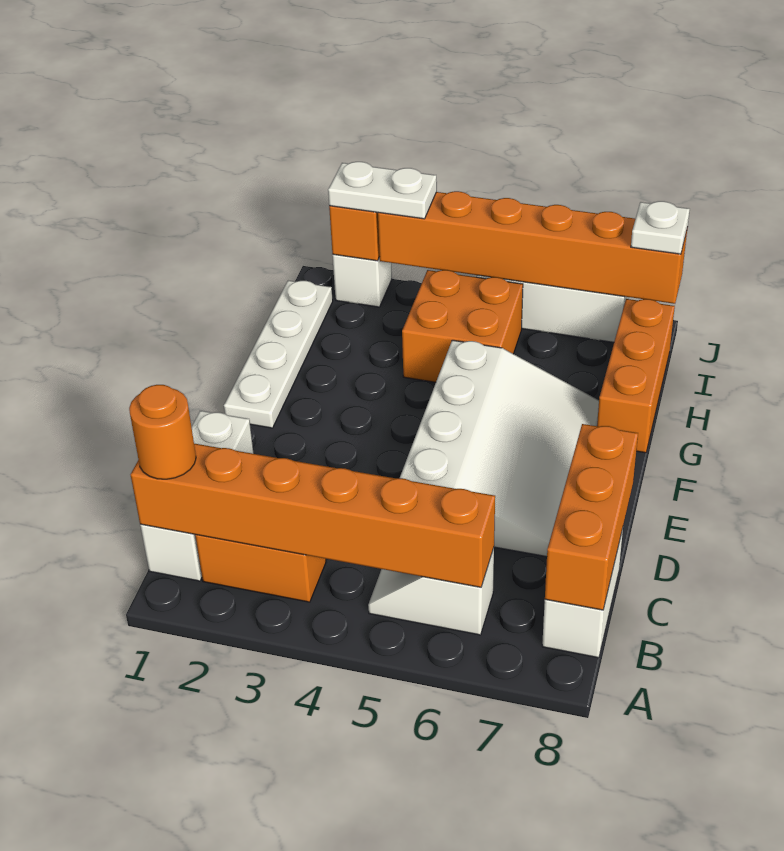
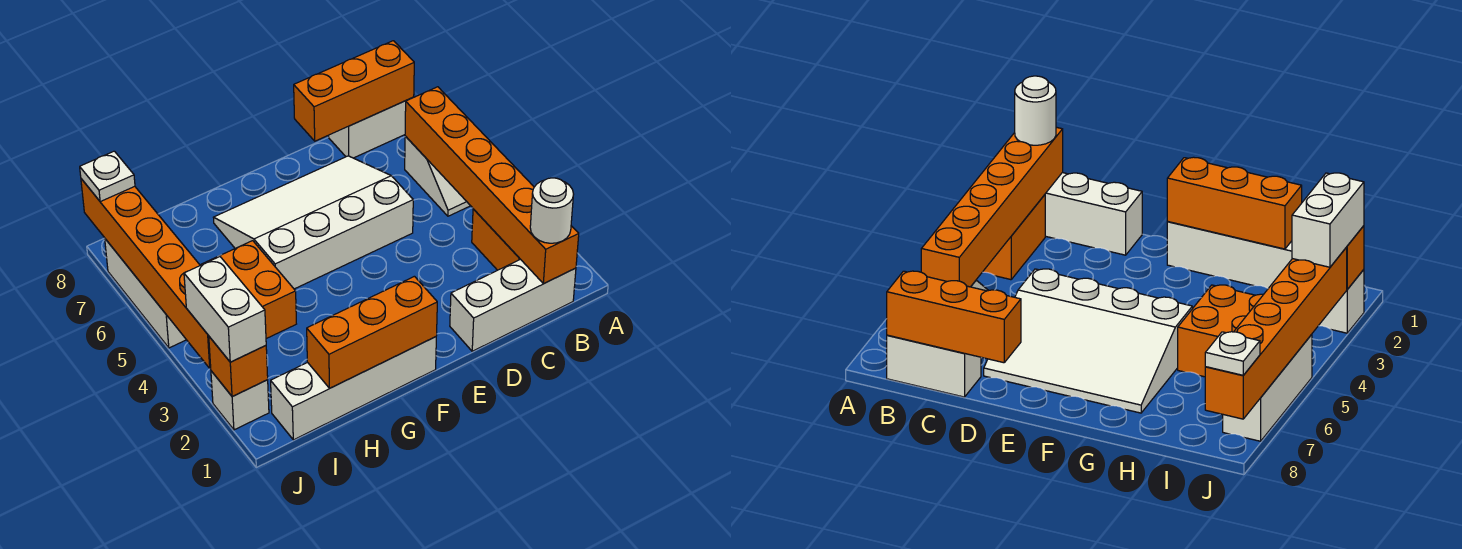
orange 1x1 round brick [129,385,196,479] -> white 1x1 round brick [530,178,574,243]
white 1x4 plate [224,281,333,428] -> white 1x4 brick [271,337,436,440]
orange 1x3 brick [597,299,675,453] -> orange 1x3 brick moved to [307,276,437,388]
white 1x2 plate [328,162,437,219] -> white 1x2 brick [184,257,266,362]

